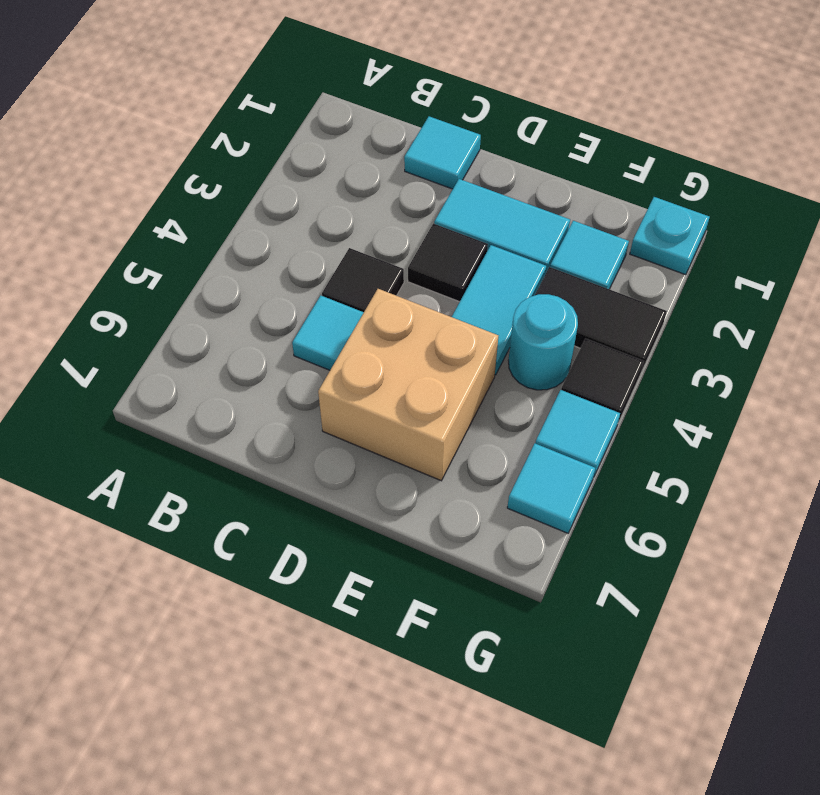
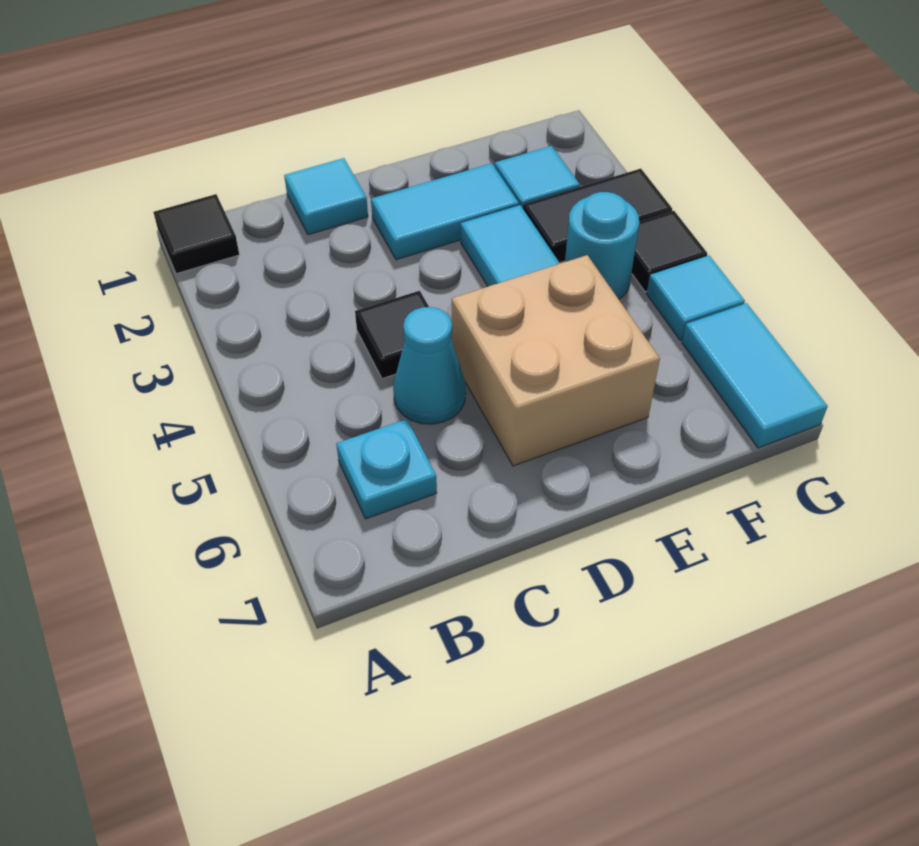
cyan 1x1 tile [292,296,364,370] -> cyan 1x1 cone [393,307,466,424]
black 1x1 tile [408,223,488,302] -> black 1x1 tile moved to [153,194,239,274]
cyan 1x1 plate [630,197,709,275] -> cyan 1x1 plate moved to [336,419,437,519]
cyan 1x1 tile [507,444,595,533] -> cyan 1x2 tile [682,303,828,448]

